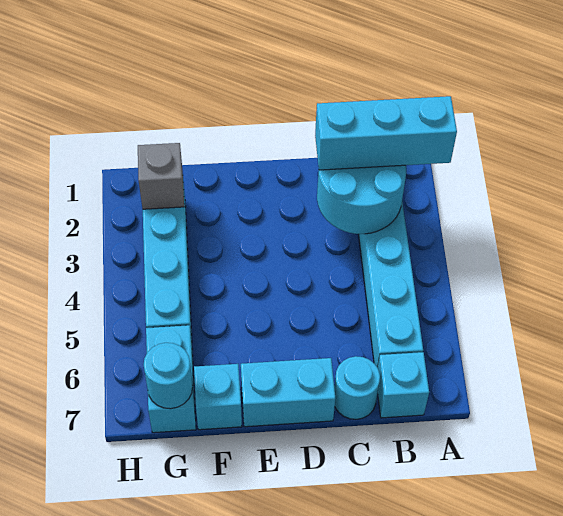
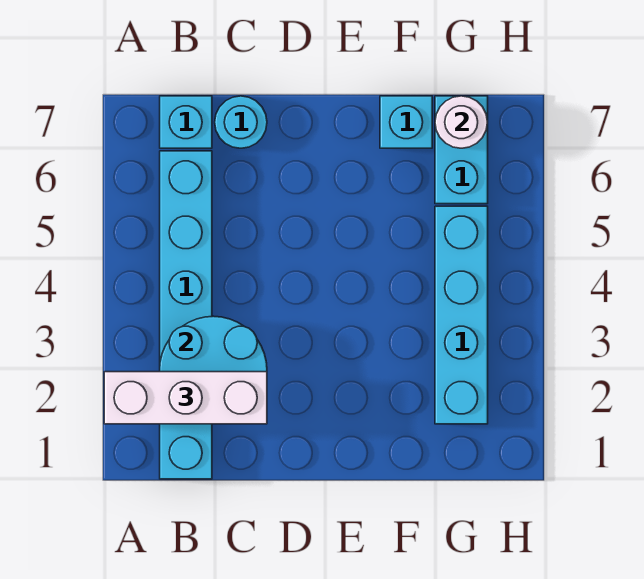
cyan 1x3 brick [315,96,457,170] -> white 1x3 brick [104,372,267,424]
cyan 1x2 brick [241,358,335,427] -> none
grey 1x1 brick [138,143,184,209] -> none
cyan 1x1 round brick [144,343,193,409] -> white 1x1 round brick [435,96,488,148]

